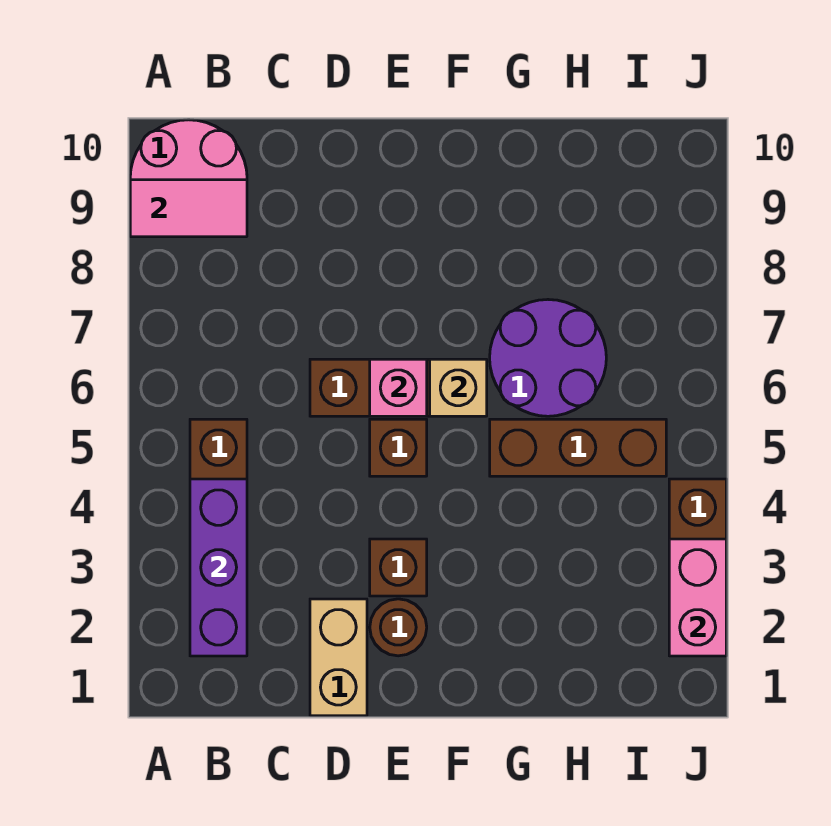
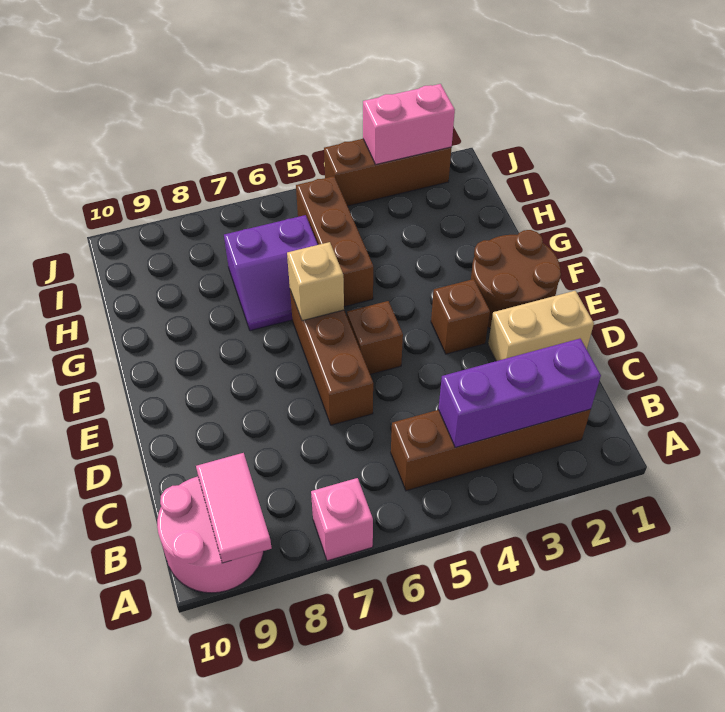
brown 1x1 round brick [370,599,427,656] -> brown 2x2 round brick [471,230,561,329]
pink 1x1 brick [370,359,427,416] -> pink 1x1 brick moved to [311,478,373,561]
purple 2x2 round brick [490,300,606,416] -> purple 2x2 slope [224,215,318,331]

